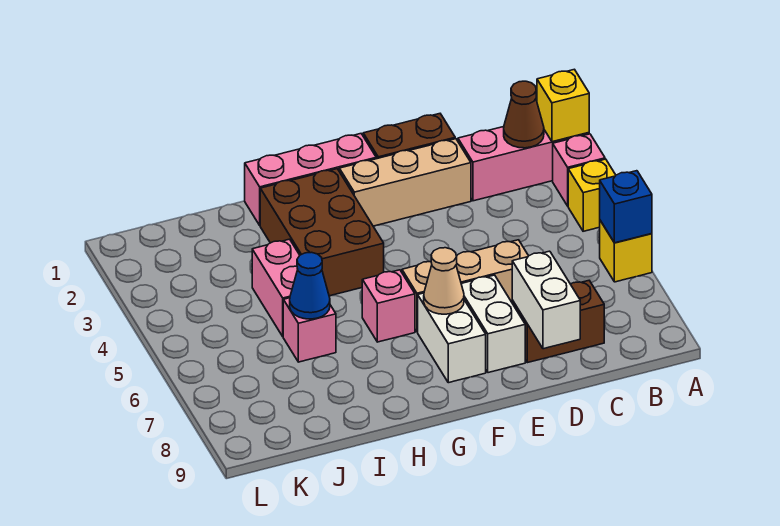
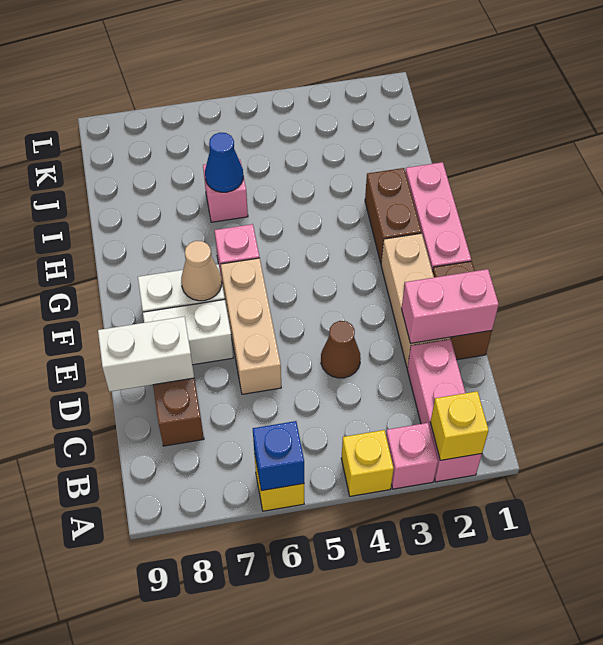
brown 1x1 cone [504,81,544,148] -> brown 1x1 cone moved to [321,321,361,378]
brown 2x3 brick [260,169,384,296] -> brown 1x2 brick [365,168,421,263]
pink 1x2 brick [252,239,300,336] -> pink 1x2 brick moved to [402,269,499,343]

